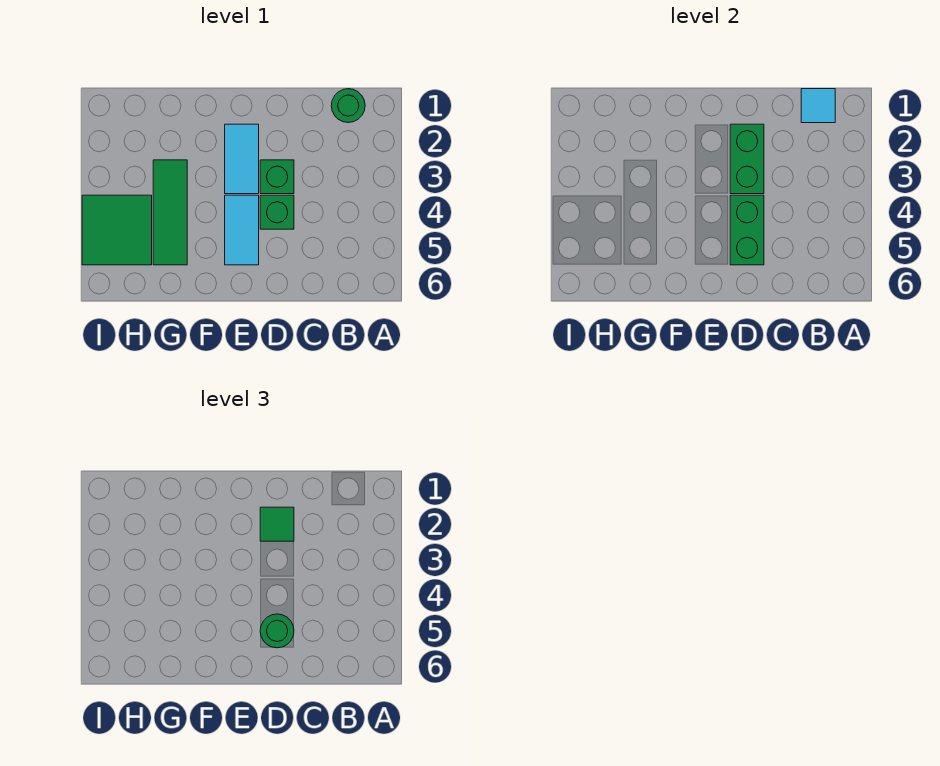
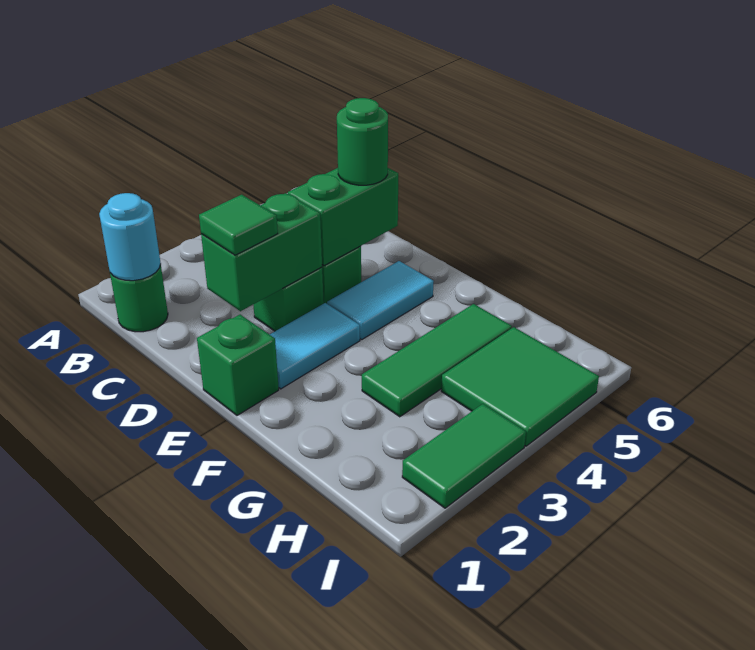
cyan 1x1 tile [801,89,835,123] -> cyan 1x1 round brick [99,193,161,281]
none -> green 1x1 brick [197,315,279,415]
none -> green 1x2 tile [402,404,526,508]

